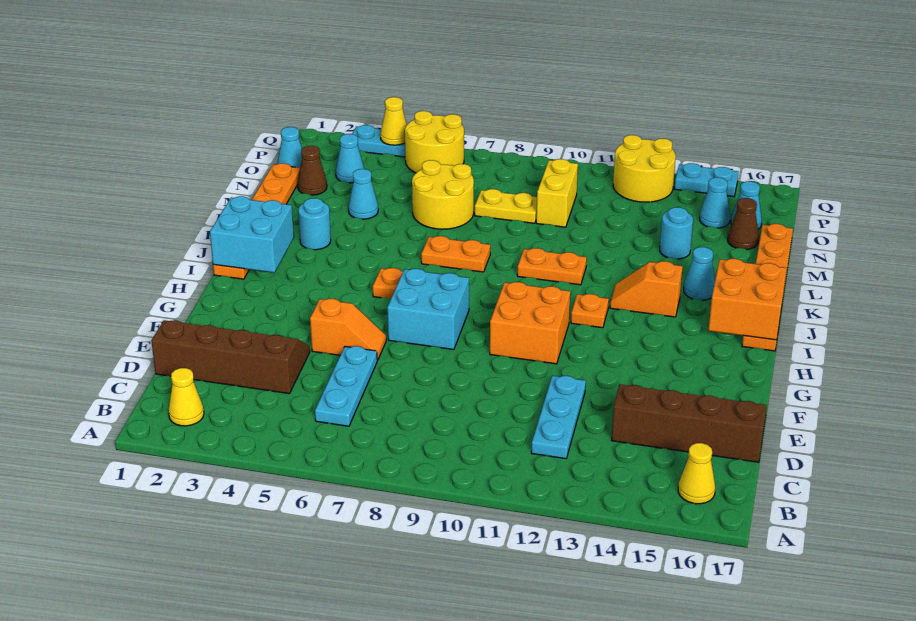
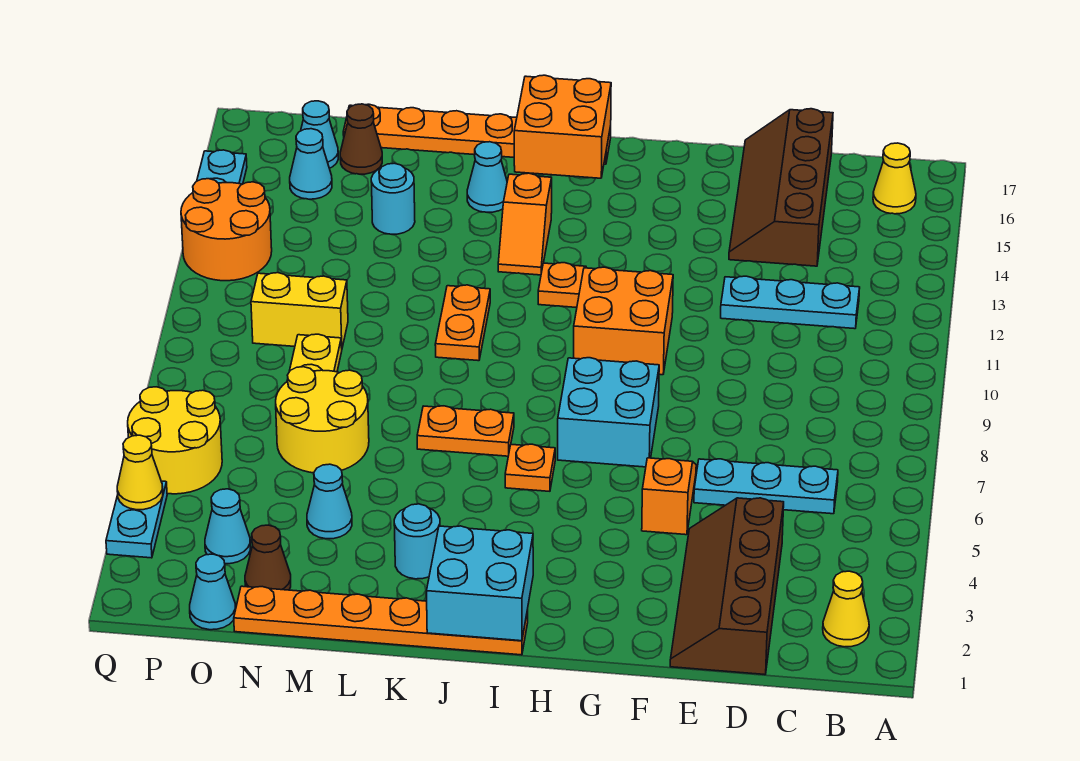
orange 1x2 plate [421,236,490,272] -> orange 1x2 plate turned to [417,406,514,456]
yellow 2x2 round brick [613,135,676,202] -> orange 2x2 round brick [181,179,272,281]

